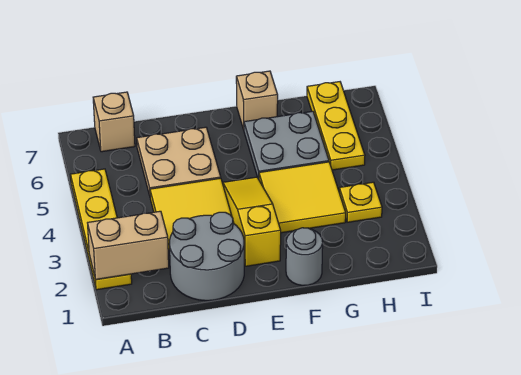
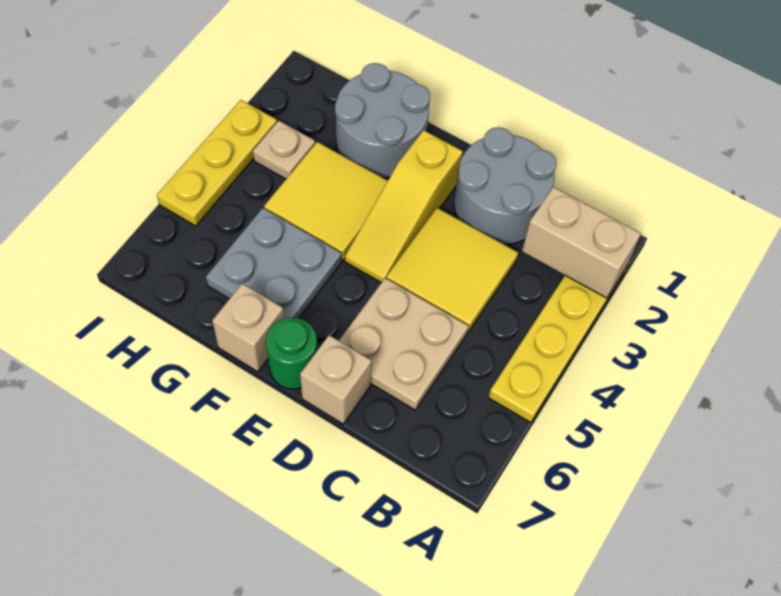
tan 1x1 brick [93,92,135,152] -> tan 1x1 brick moved to [300,335,372,424]
none -> green 1x1 round brick [266,318,317,389]
grey 1x1 round brick [286,228,323,286] -> grey 2x2 round brick [335,63,430,178]
yellow 1x1 plate [339,182,382,222] -> tan 1x1 plate [253,121,315,179]
yellow 1x3 plate [307,82,365,170] -> yellow 1x3 plate moved to [157,100,277,226]

